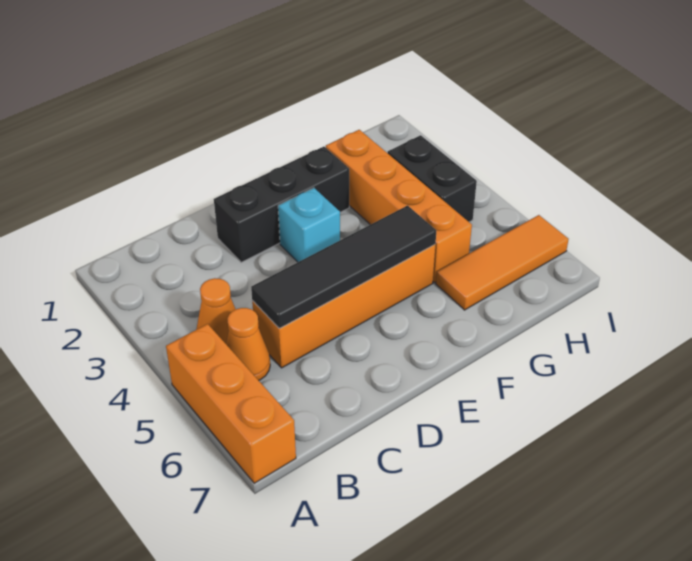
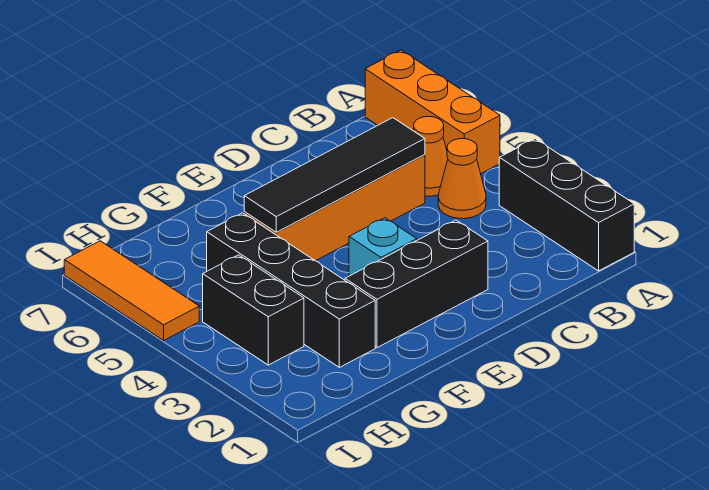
none -> black 1x3 brick [499,139,634,271]
orange 1x4 brick [326,130,472,283] -> black 1x4 brick [207,213,375,367]
orange 1x3 tile [436,215,569,310] -> orange 1x3 tile turned to [64,241,199,340]

